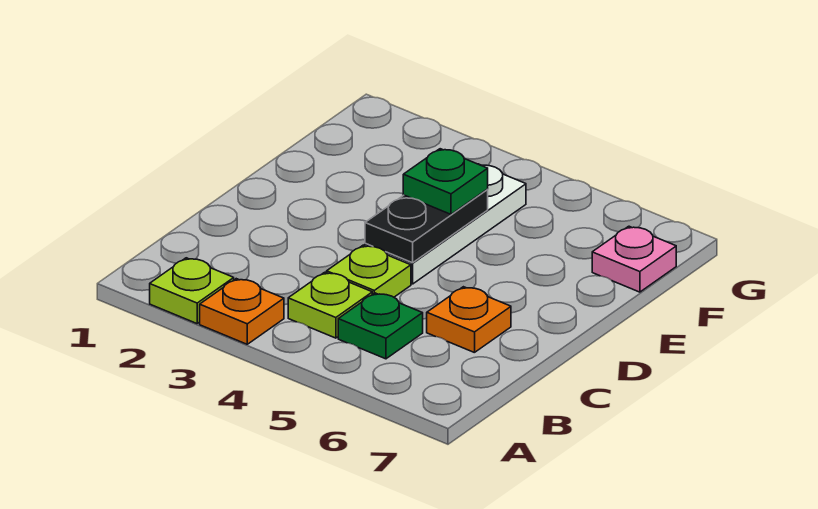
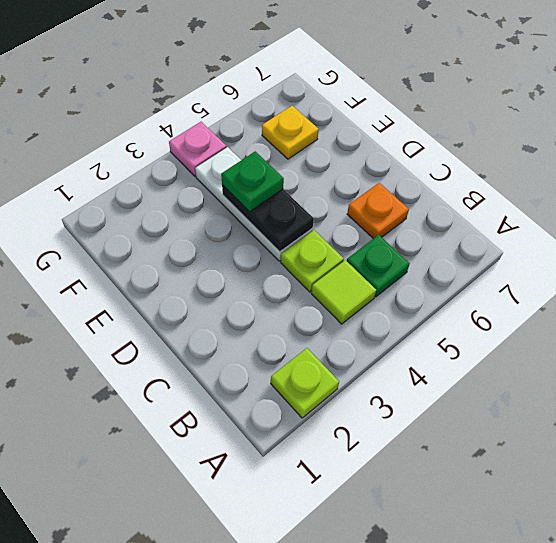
orange 1x1 plate [200,279,284,344] -> none
lime 1x1 plate [288,272,372,338] -> lime 1x1 tile [311,260,376,324]
none -> yellow 1x1 plate [262,106,319,159]
pink 1x1 plate [592,226,676,292] -> pink 1x1 plate moved to [169,122,226,177]

